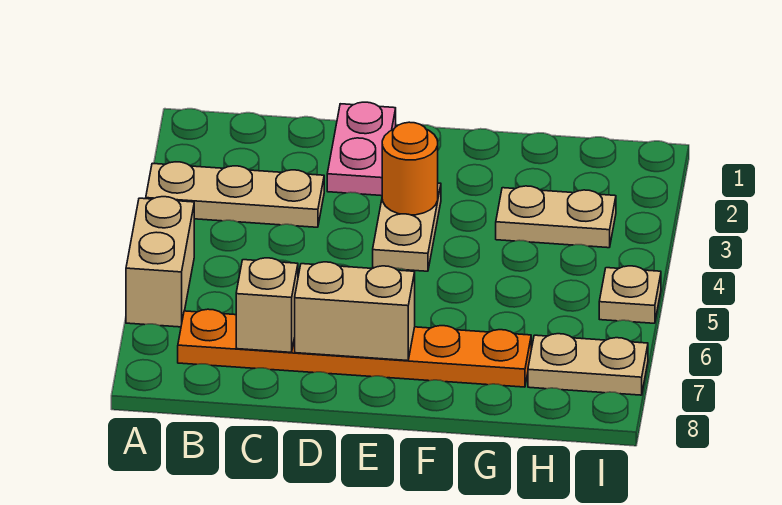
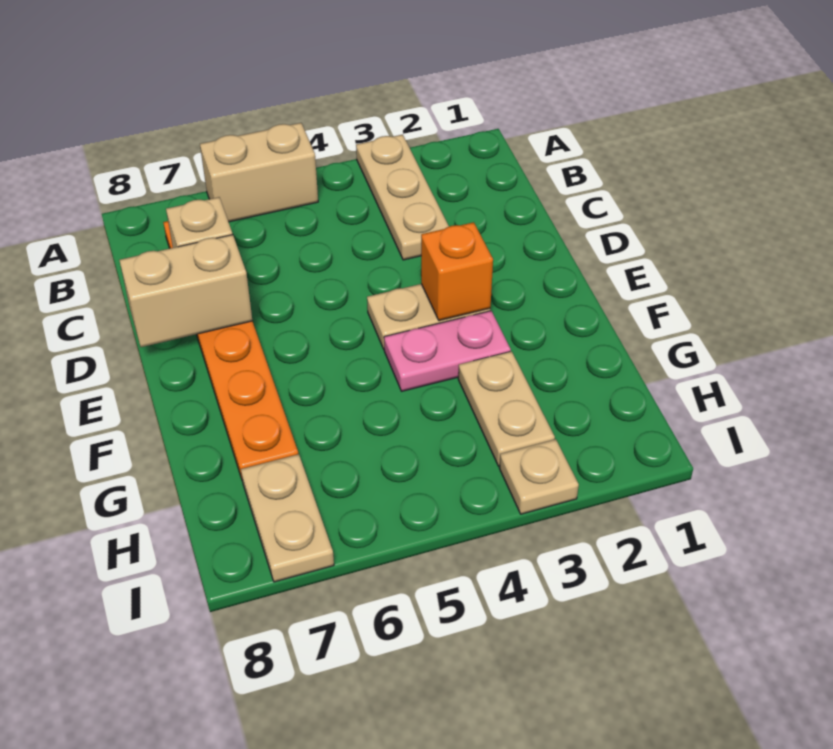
pink 1x2 plate [327,102,396,196] -> pink 1x2 plate moved to [384,311,511,391]
tan 1x2 brick [295,262,415,361] -> tan 1x2 brick turned to [119,235,252,347]
orange 1x1 round brick [382,122,438,215] -> orange 1x1 brick [421,222,493,321]
tan 1x1 plate [599,266,661,323] -> tan 1x1 plate moved to [499,439,579,514]

